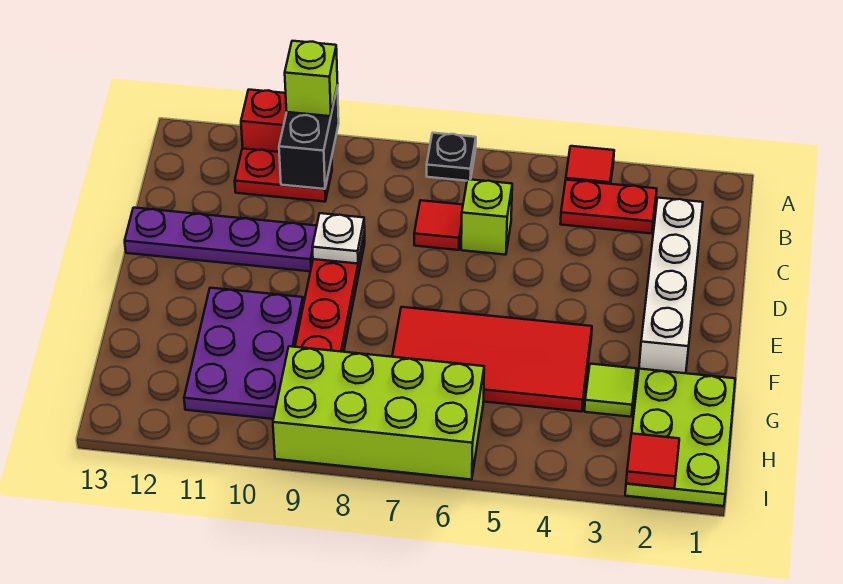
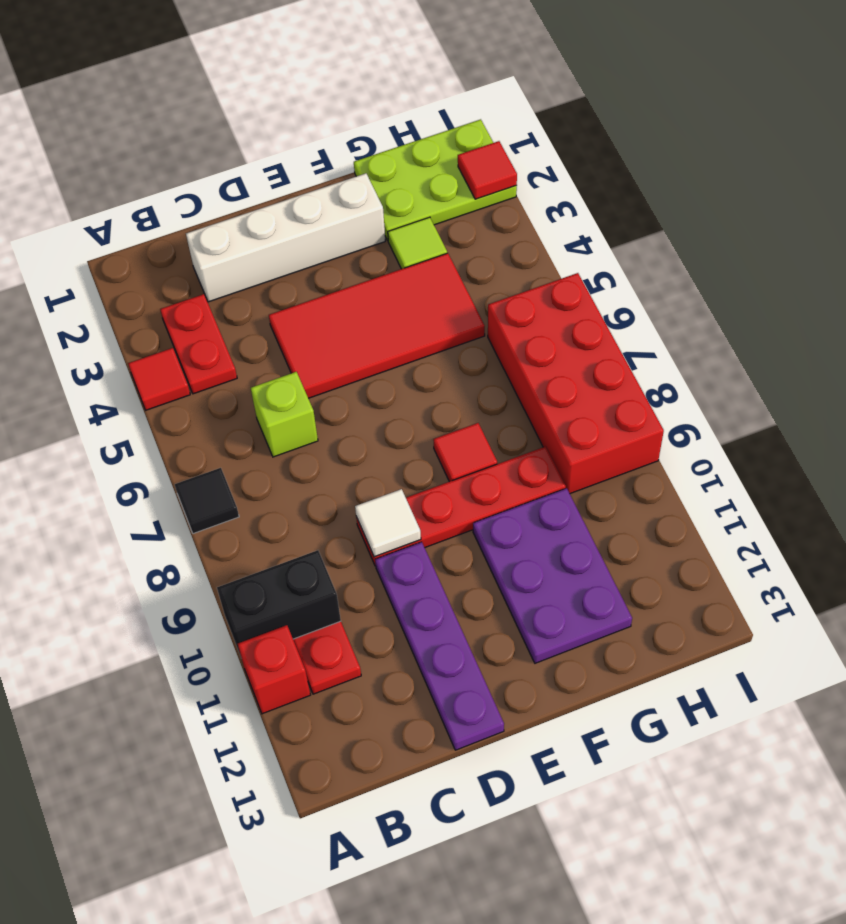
black 1x1 plate [427,133,476,181] -> black 1x1 tile [175,468,239,534]
lime 1x1 brick [285,41,338,116] -> none
red 1x1 tile [414,200,463,250] -> red 1x1 tile moved to [433,423,497,482]
white 1x1 plate [312,213,365,264] -> white 1x1 tile [355,489,421,557]
red 2x4 tile [392,307,592,412] -> red 2x4 tile turned to [269,253,485,398]
purple 2x3 plate [184,288,303,419] -> purple 2x3 plate turned to [473,488,632,663]
lime 2x4 brick [273,346,484,480] -> red 2x4 brick [488,273,664,494]

